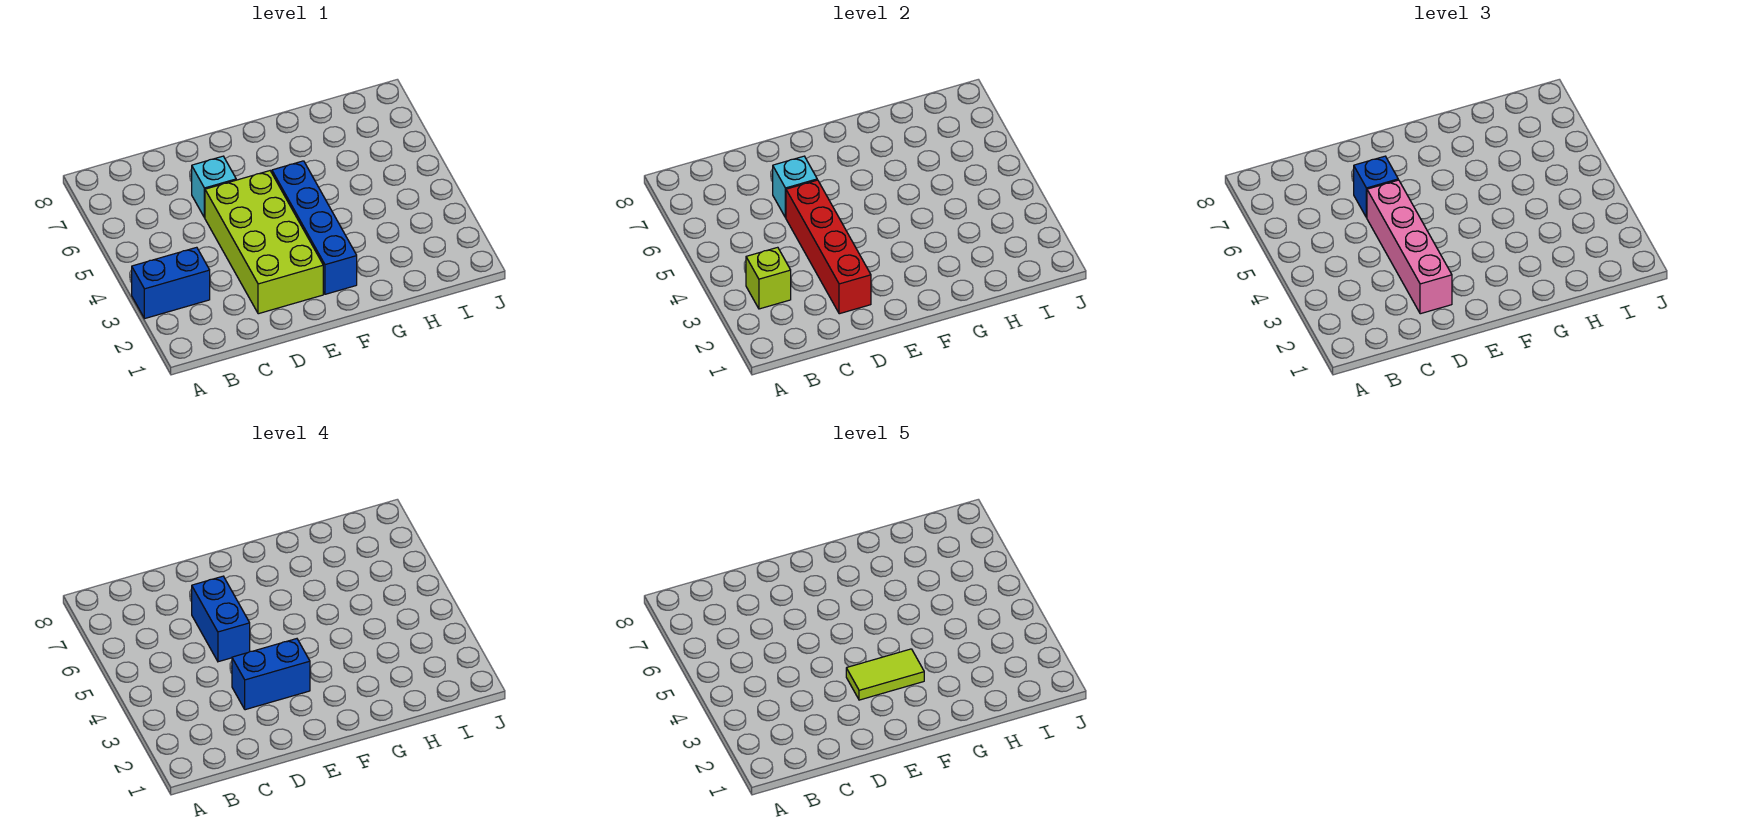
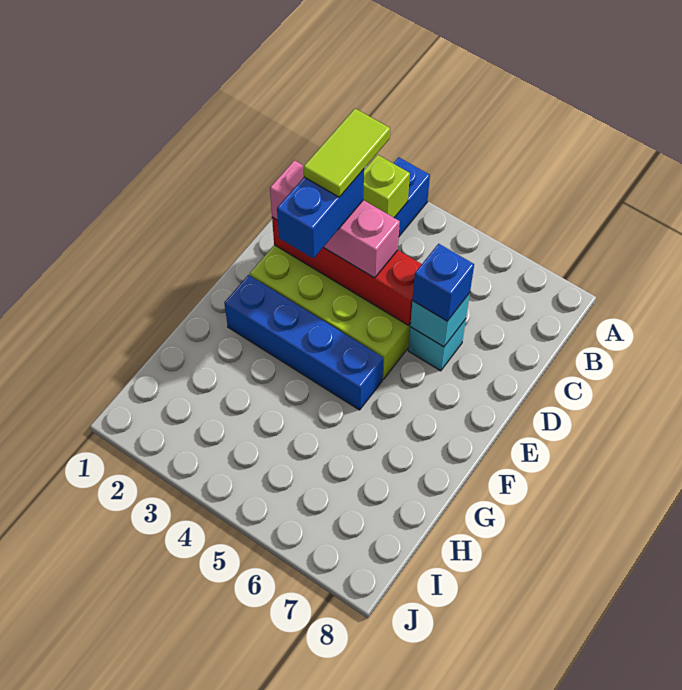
pink 1x4 brick [1367,180,1452,314] -> pink 1x3 brick [270,160,400,278]
blue 1x2 brick [192,576,250,662] -> none
lime 1x2 tile [846,649,924,700] -> lime 1x2 tile moved to [304,109,390,197]

